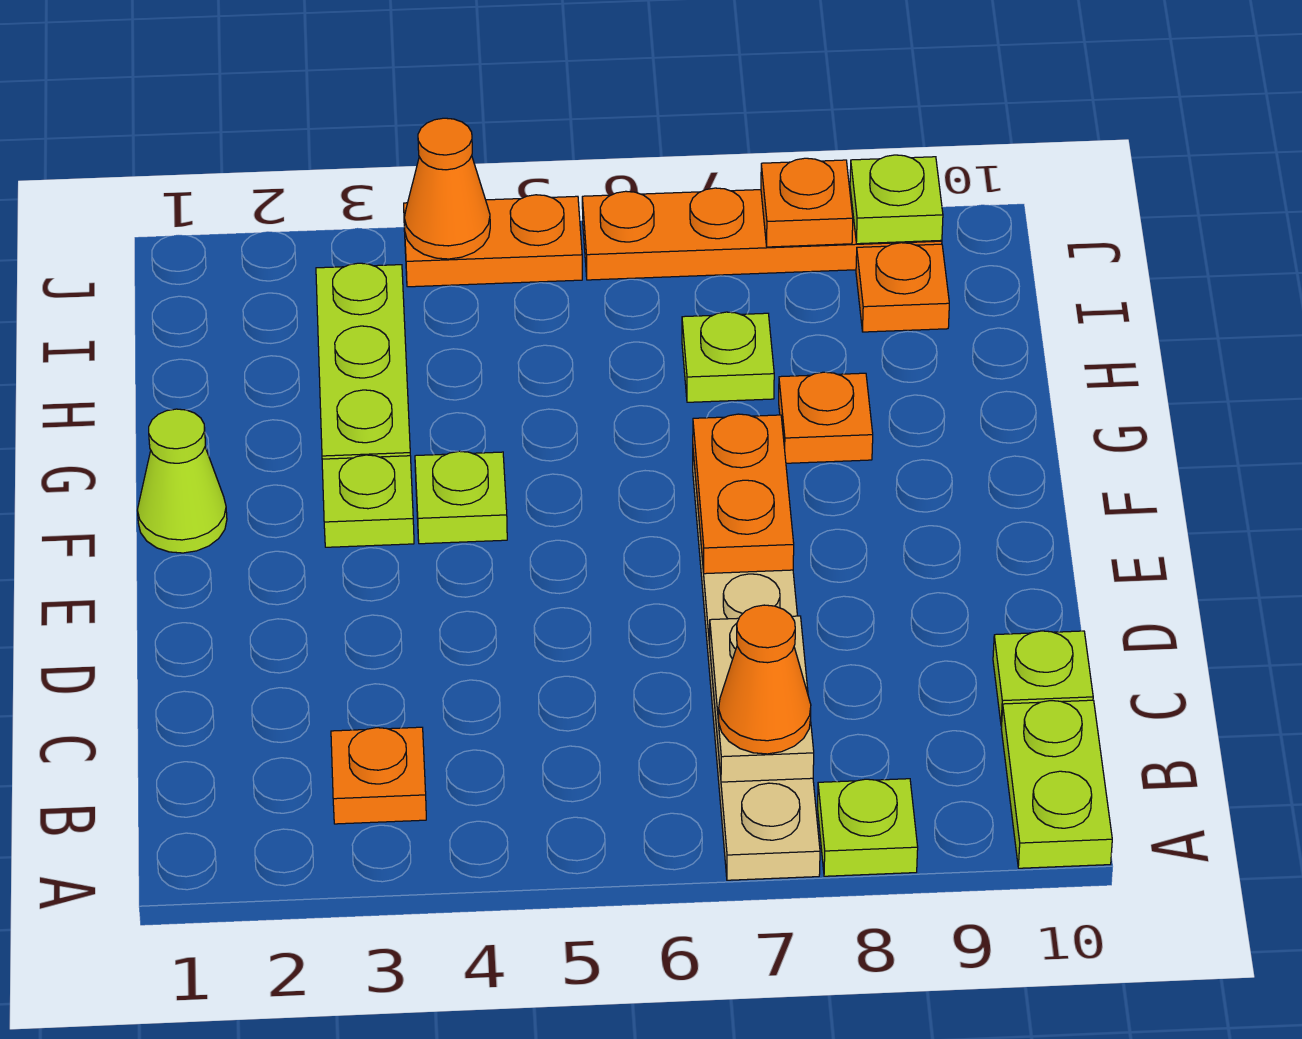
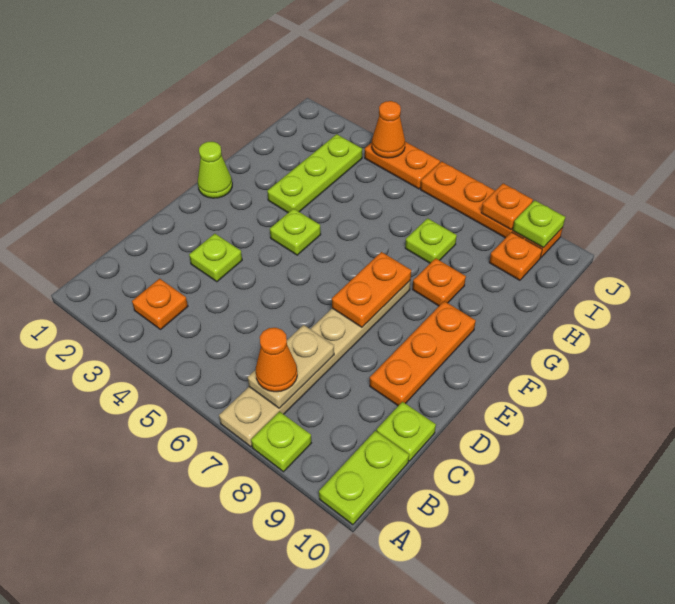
none -> orange 1x3 plate [370,301,476,406]
lime 1x1 plate [322,455,414,547] -> lime 1x1 plate moved to [189,234,242,282]

